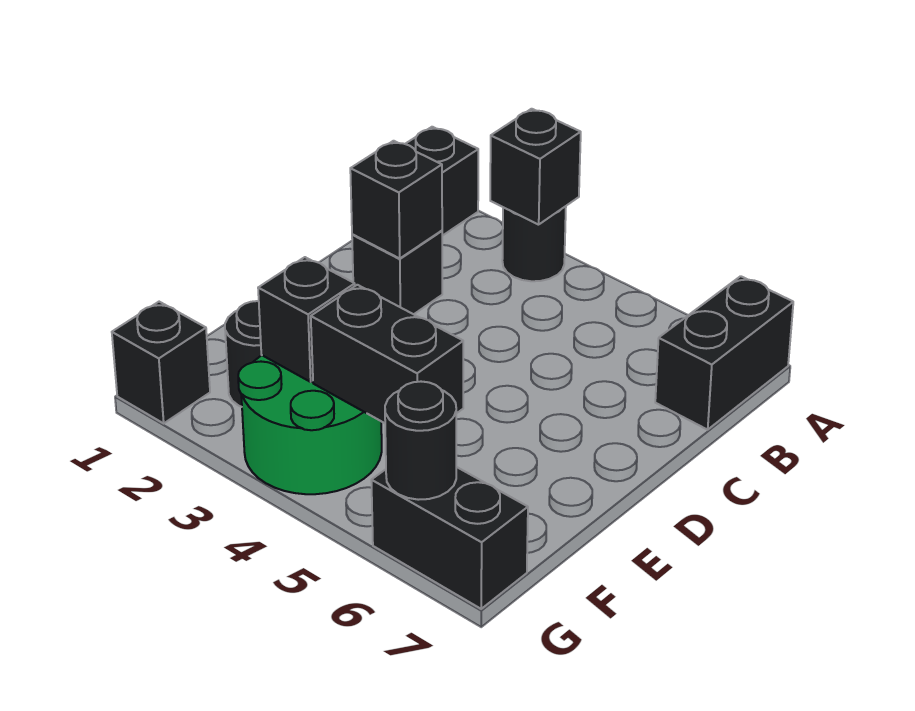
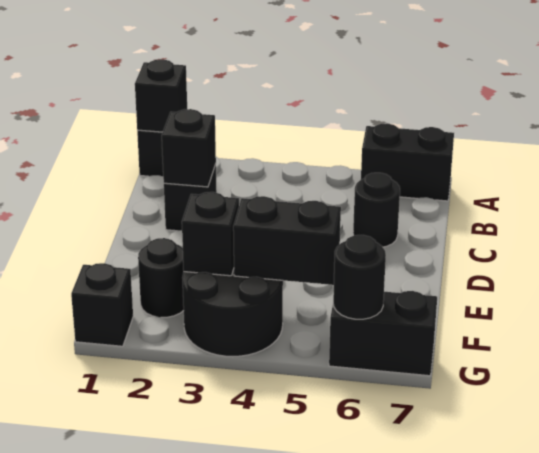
black 1x1 round brick [502,206,566,281] -> black 1x1 round brick moved to [353,173,400,247]
black 1x1 brick [490,109,581,225] -> black 1x1 brick moved to [135,59,187,132]
black 1x2 brick [655,276,793,430] -> black 1x2 brick turned to [361,123,454,201]
green 2x2 round brick [238,355,382,494] -> black 2x2 round brick [182,269,283,357]

